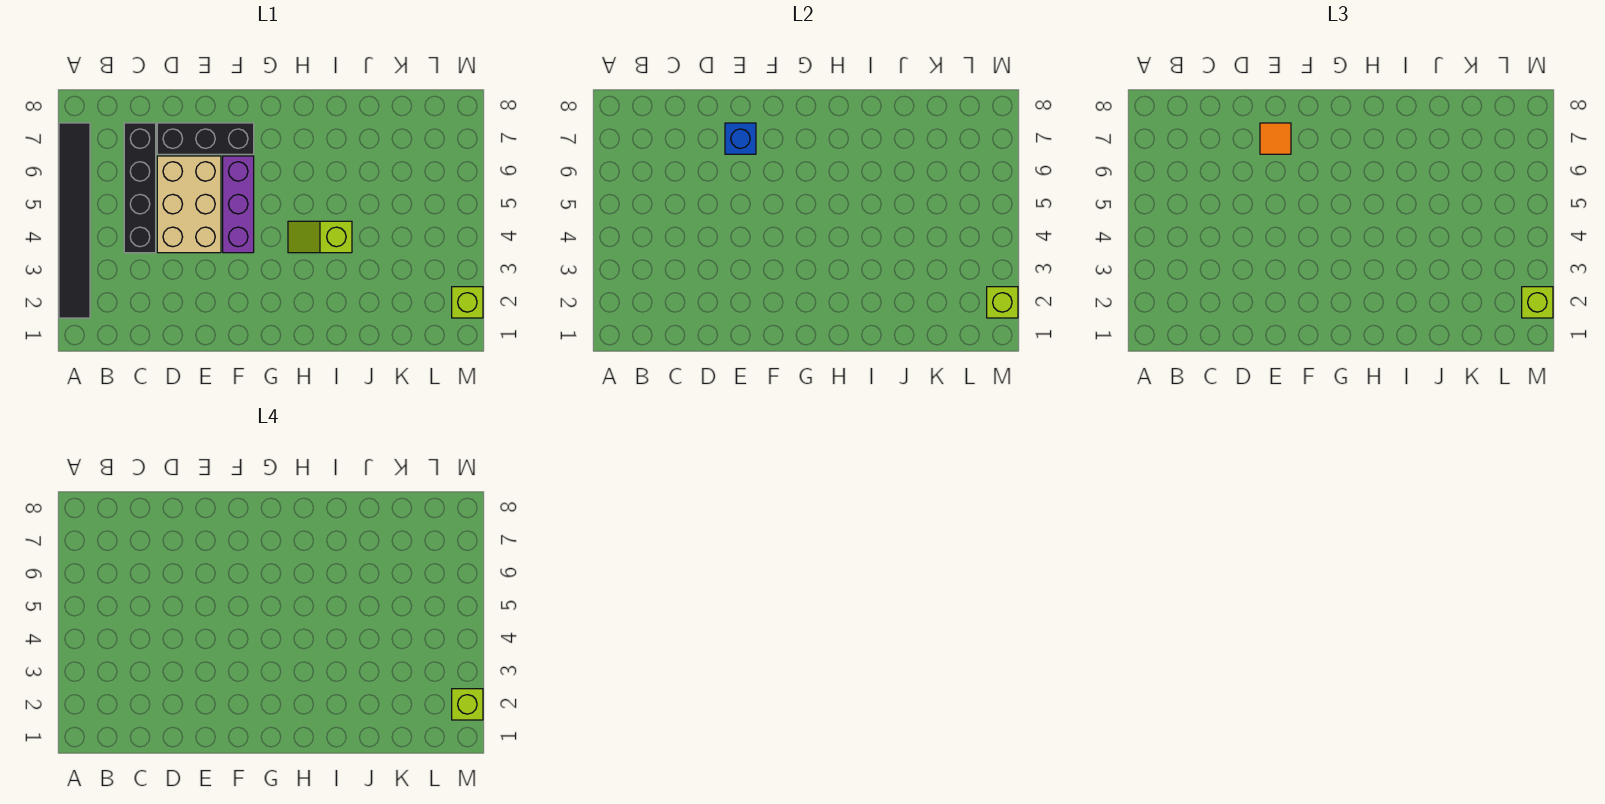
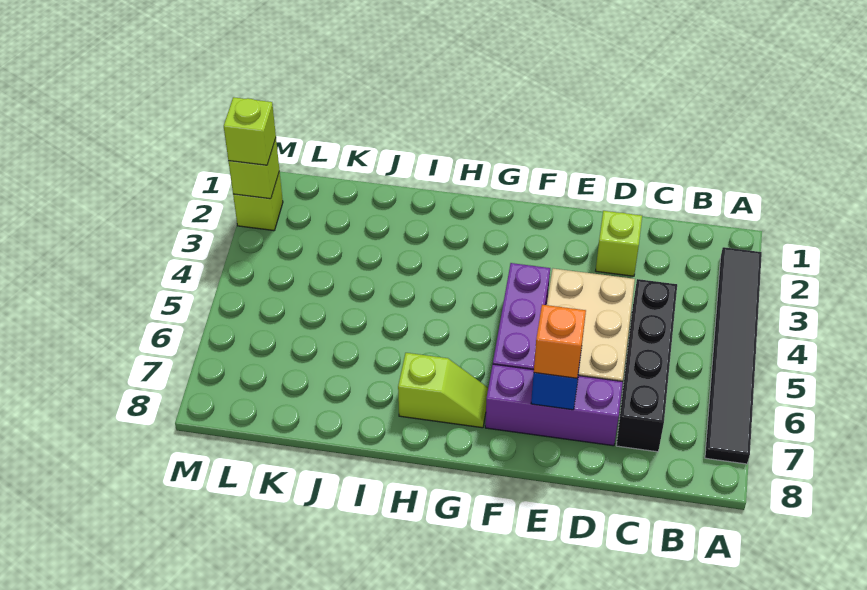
black 1x3 brick [157,123,254,154] -> purple 1x3 brick [485,364,623,446]
orange 1x1 tile [1260,123,1291,154] -> orange 1x1 brick [534,305,586,378]
lime 1x2 slope [288,221,352,253] -> lime 1x2 slope moved to [398,353,488,428]
lime 1x1 brick [452,689,483,720] -> lime 1x1 brick moved to [596,211,642,276]

